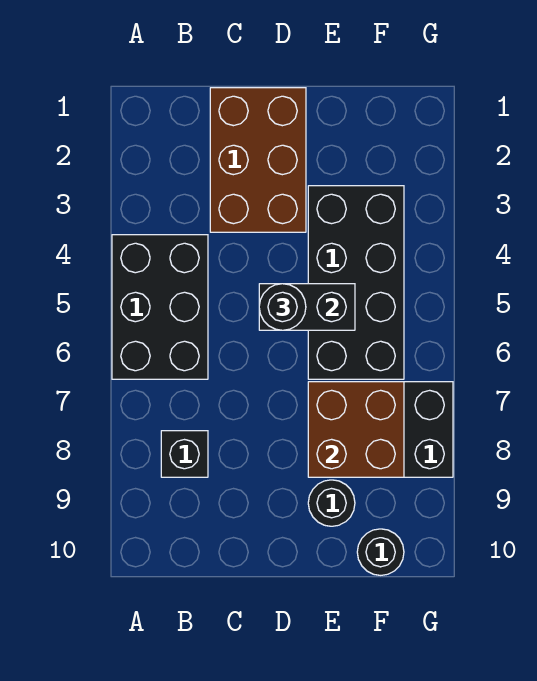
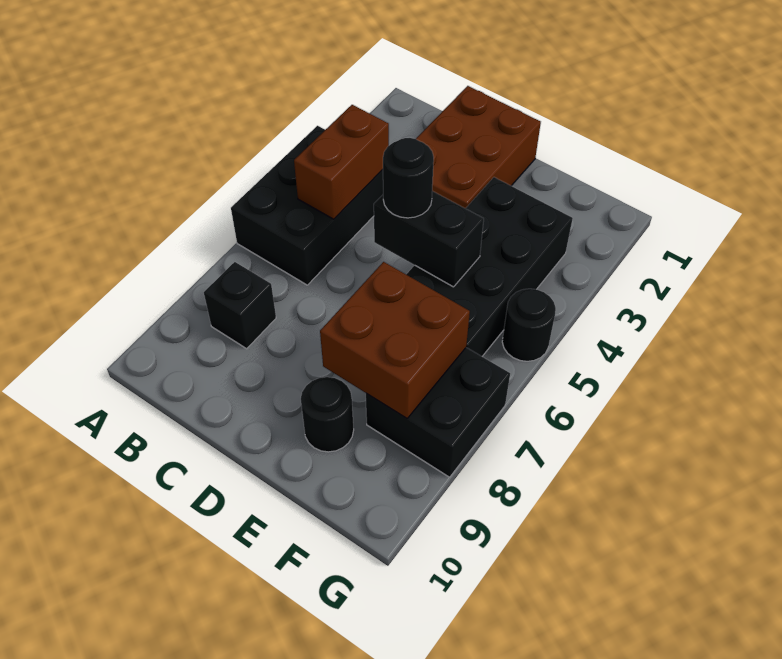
none -> brown 1x2 brick [294,105,389,219]
black 1x1 round brick [357,529,404,575] -> black 1x1 round brick moved to [502,289,556,361]

